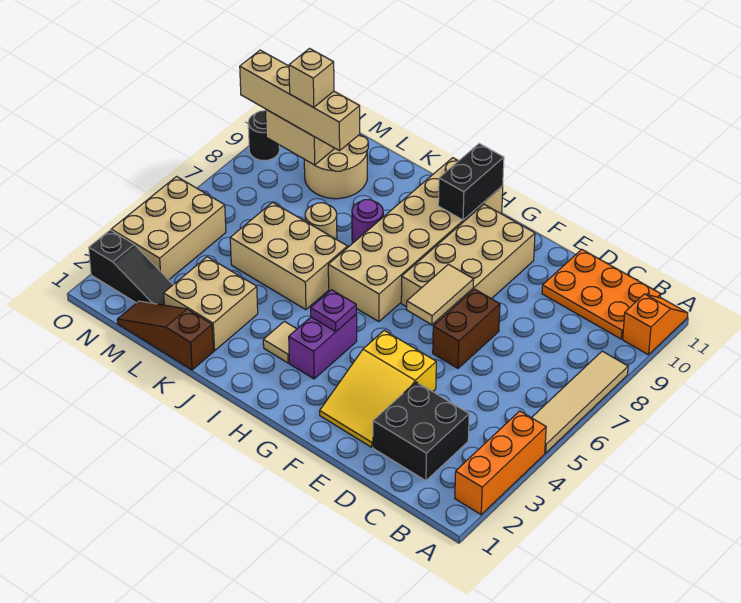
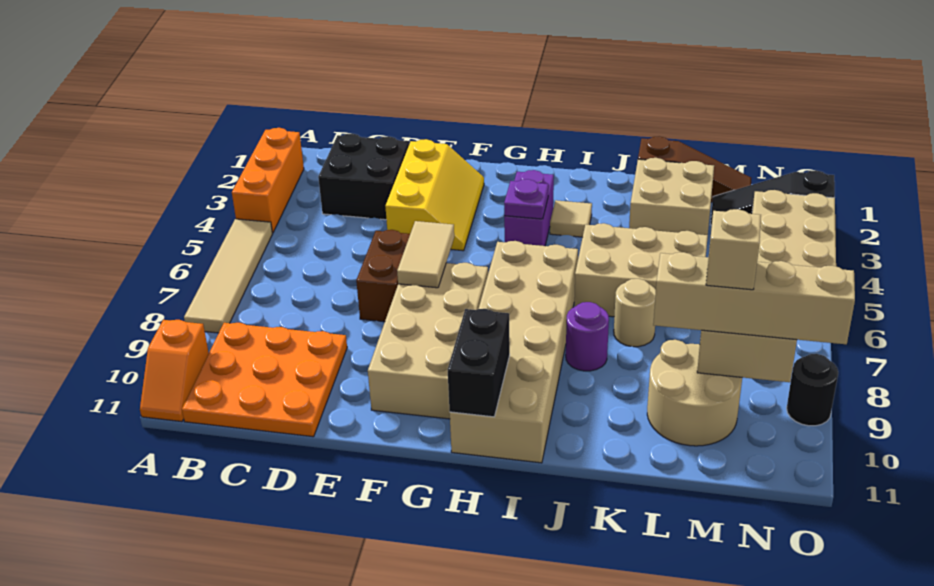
orange 2x3 plate [542,249,661,339] -> orange 3x3 plate [182,323,347,437]
yellow 2x3 slope [320,331,436,447] -> yellow 2x3 slope turned to [385,139,484,251]

